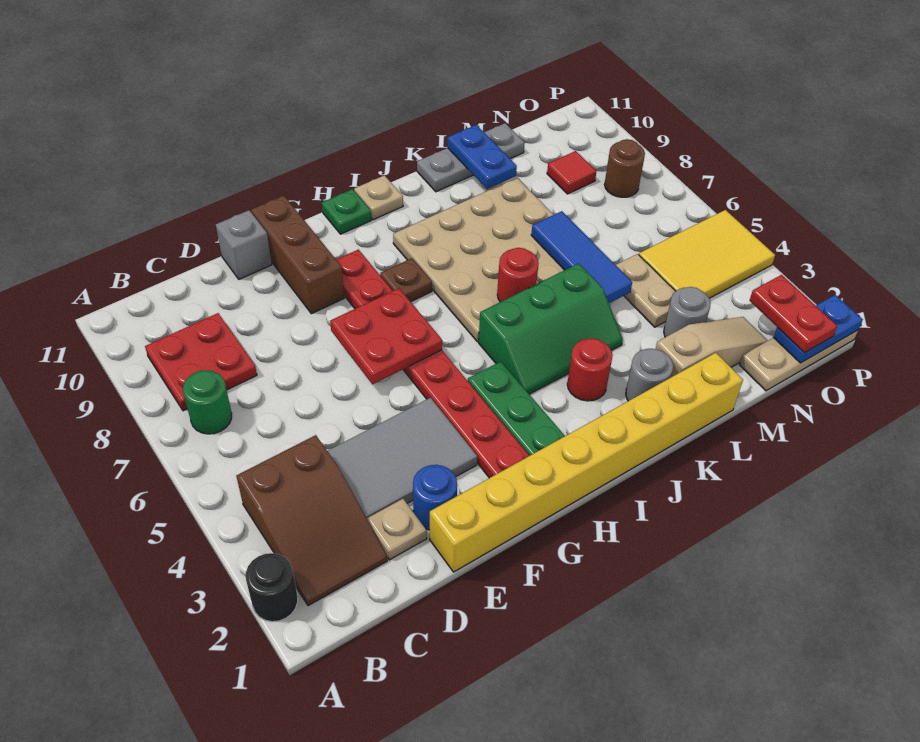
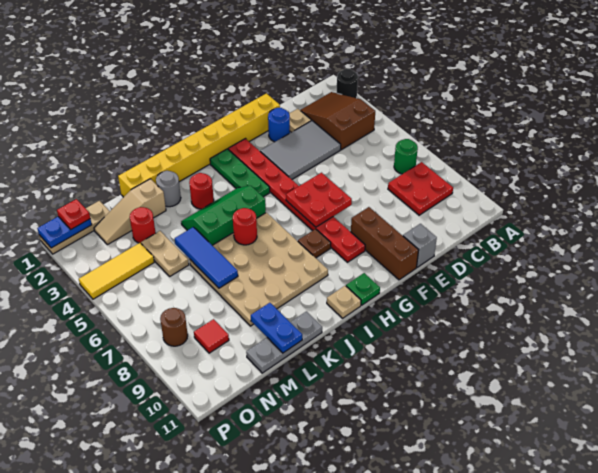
grey 1x1 round brick [664,287,711,337] -> red 1x1 round brick [130,207,156,243]
yellow 2x3 tile [639,210,775,298] -> yellow 1x3 tile [79,243,154,299]
red 1x2 plate [749,275,837,353] -> red 1x1 plate [57,199,90,229]

